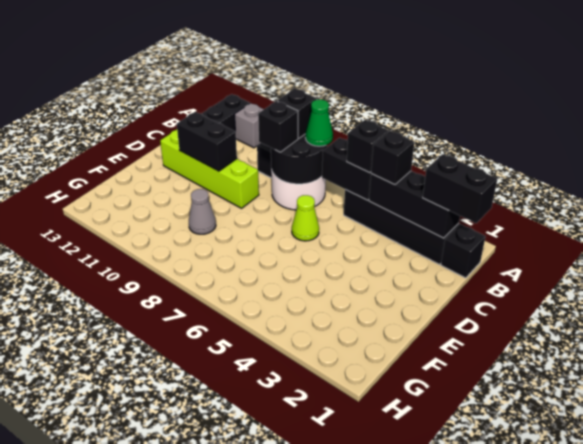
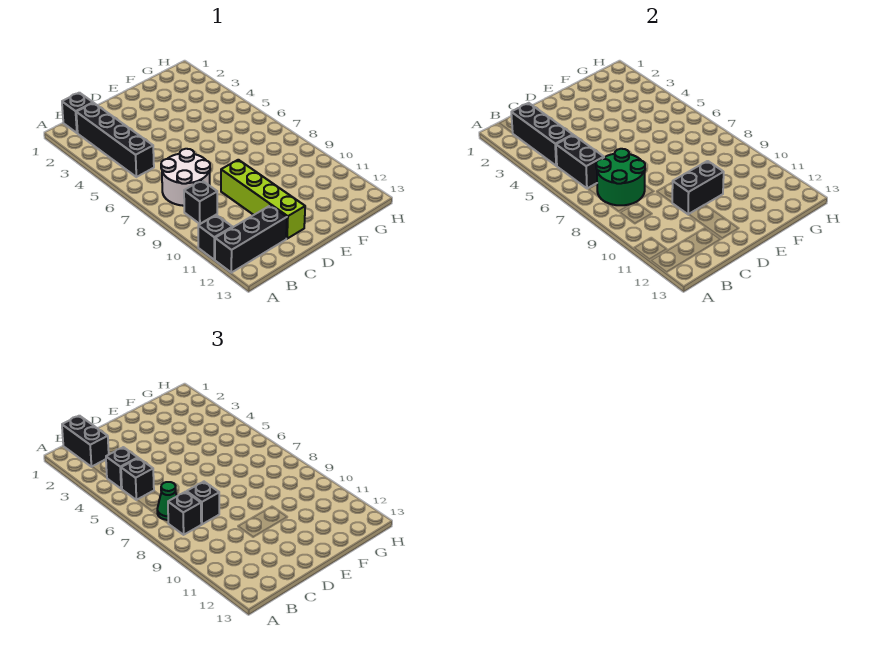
grey 1x1 brick [234,103,264,148] -> black 1x1 brick [198,215,232,260]
black 2x2 round brick [271,135,327,184] -> green 2x2 round brick [596,149,645,205]
lime 1x1 cone [292,195,319,241] -> none
black 1x2 brick [177,112,237,171] -> black 1x2 brick turned to [672,161,724,214]
grey 1x1 cone [189,189,216,234] -> none

